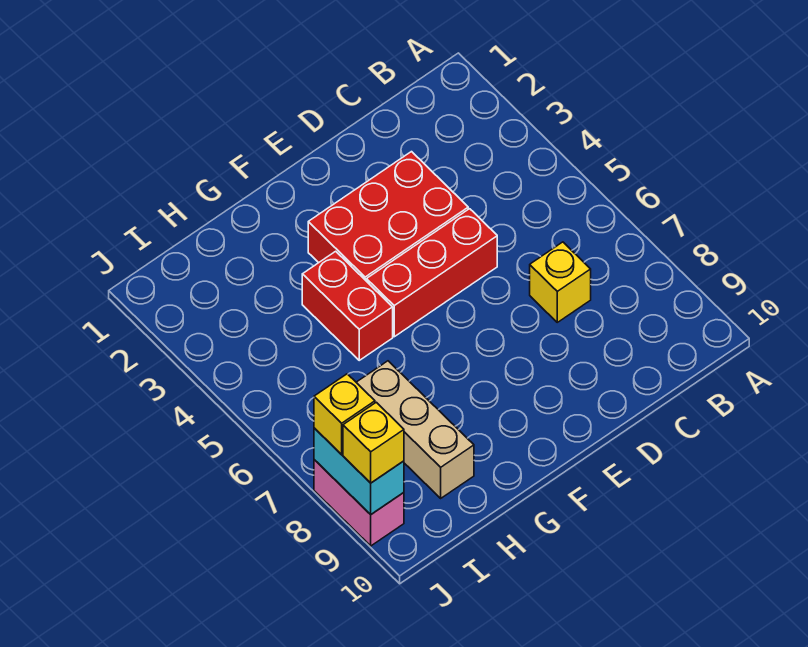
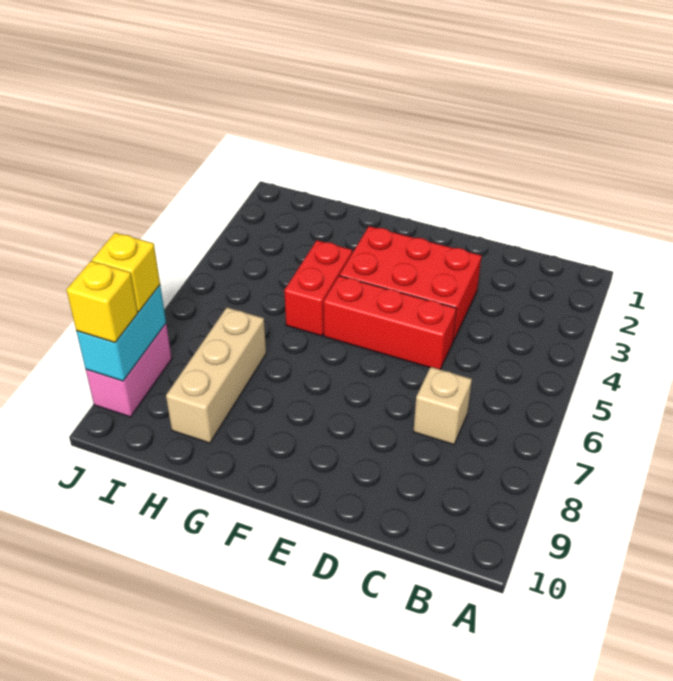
yellow 1x1 brick [530,242,591,322] -> tan 1x1 brick [414,367,472,445]

